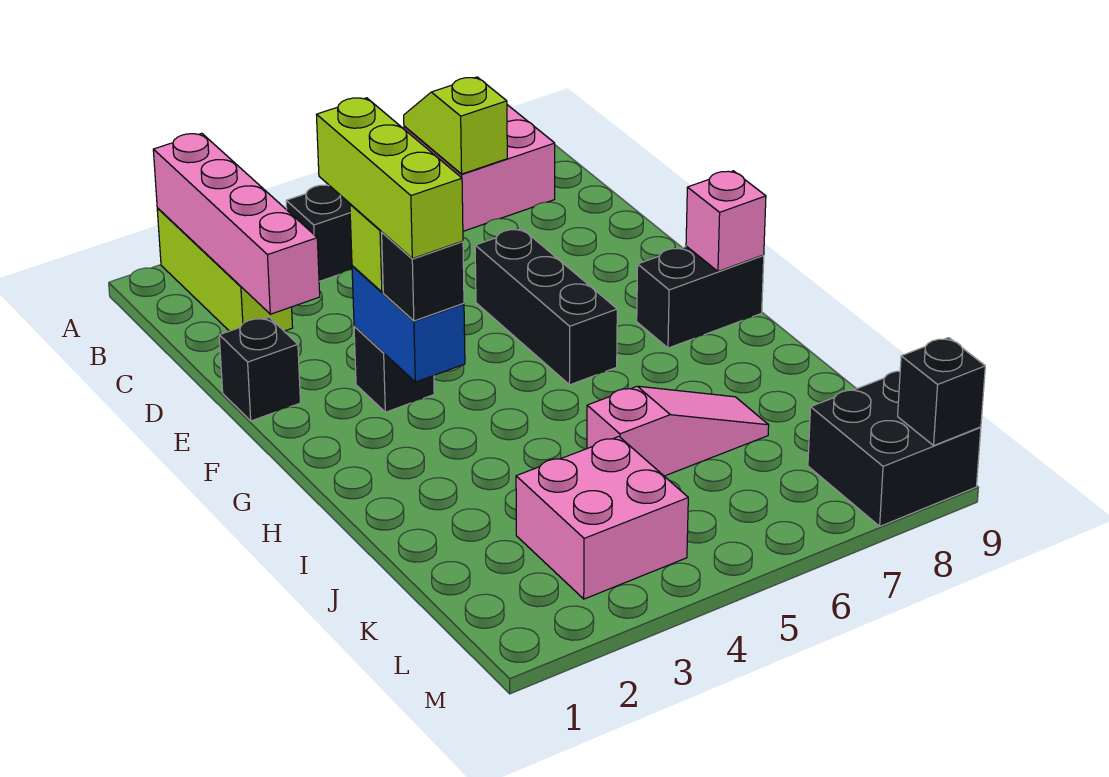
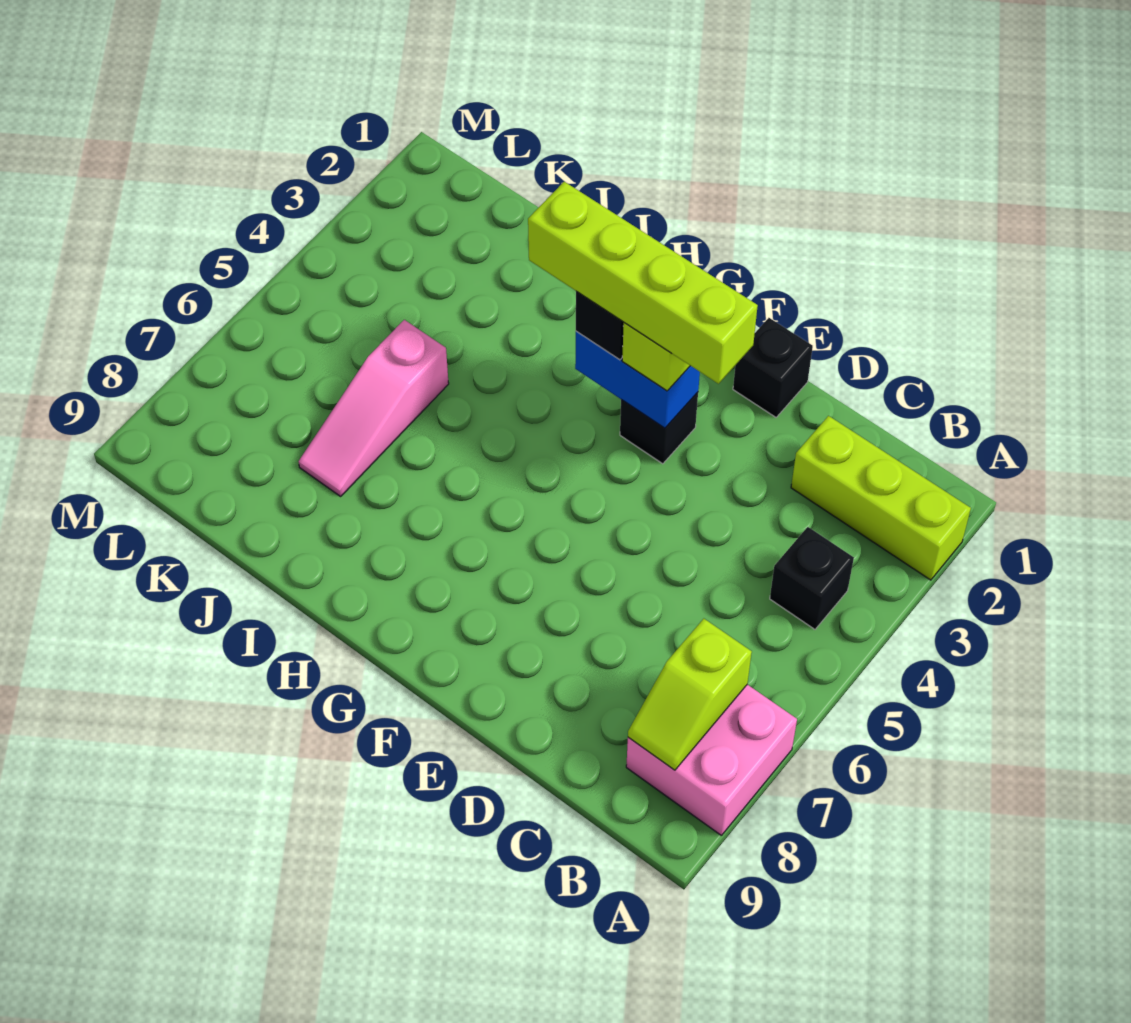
pink 1x4 brick [153,133,320,314] -> none
lime 1x2 slope [404,77,507,174] -> lime 1x2 slope turned to [628,619,752,770]
lime 1x3 brick [317,98,463,259] -> lime 1x4 brick [528,182,758,384]
black 1x3 brick [475,229,617,385] -> none
black 1x2 brick [637,246,764,348] -> none
pink 1x1 brick [686,171,766,271] -> none
pink 2x2 brick [516,437,688,599] -> none
black 2x2 brick [808,371,981,526] -> none
black 1x1 brick [898,338,985,445] -> none

